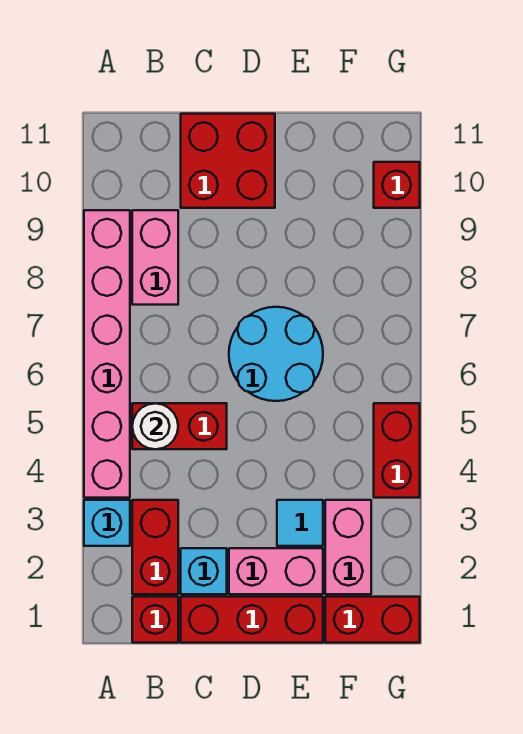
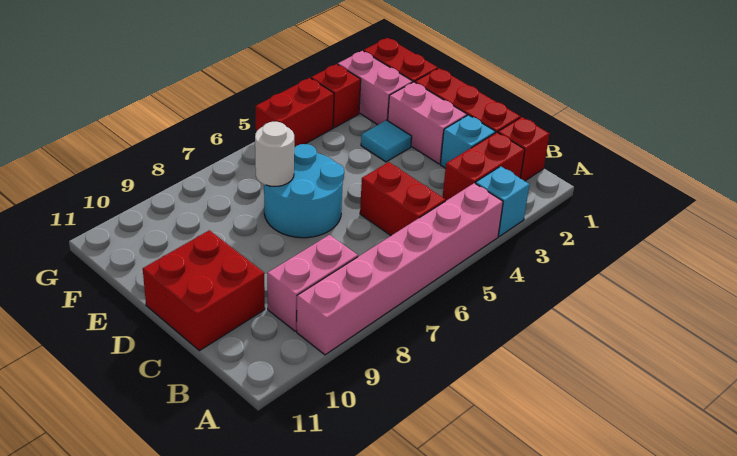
white 1x1 round brick [132,403,178,449] -> white 1x1 round brick moved to [255,122,294,186]
pink 1x2 brick [325,500,371,594] -> pink 1x2 brick turned to [338,51,413,125]
red 1x1 brick [374,162,420,208] -> red 1x1 brick moved to [311,64,361,128]

